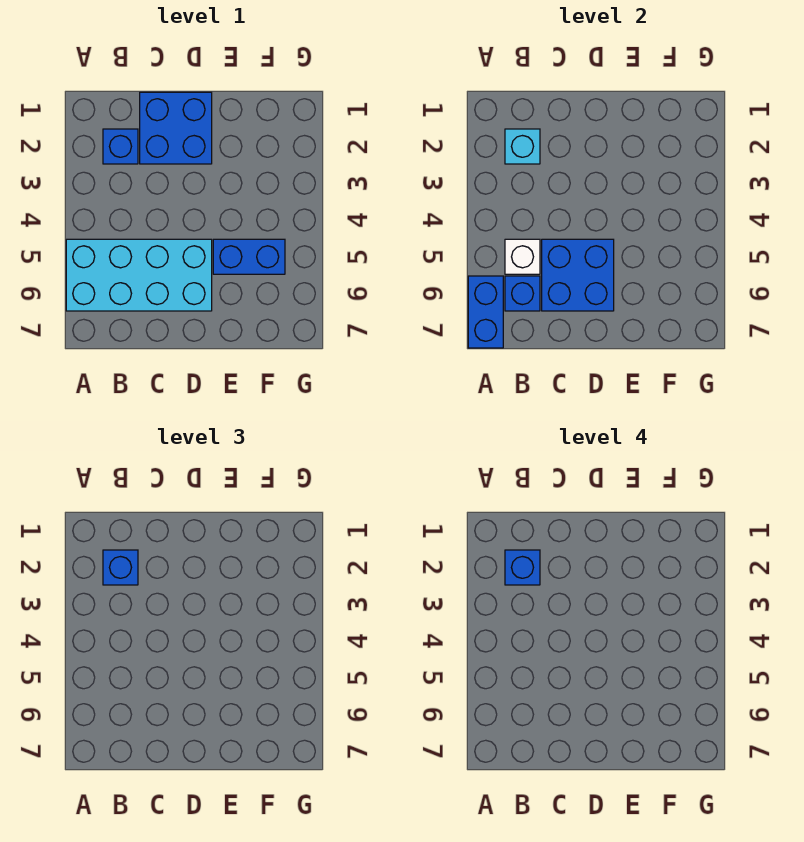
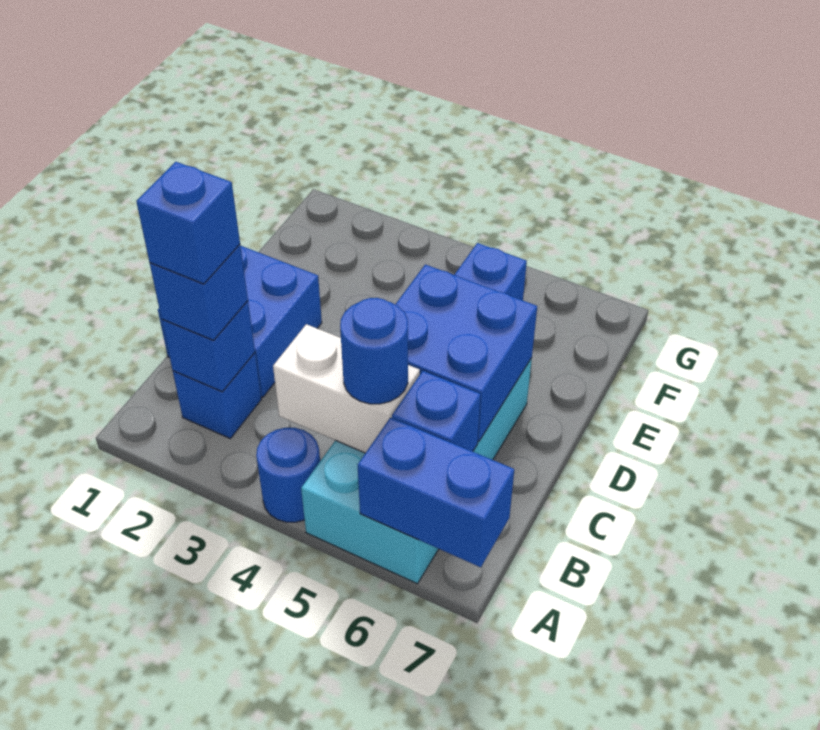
none -> blue 1x1 round brick [256,428,320,522]
cyan 1x1 brick [505,129,540,164] -> blue 1x1 brick [162,301,255,392]
white 1x1 brick [505,239,540,274] -> white 1x2 brick [273,324,420,453]
none -> blue 1x1 round brick [340,298,408,404]

